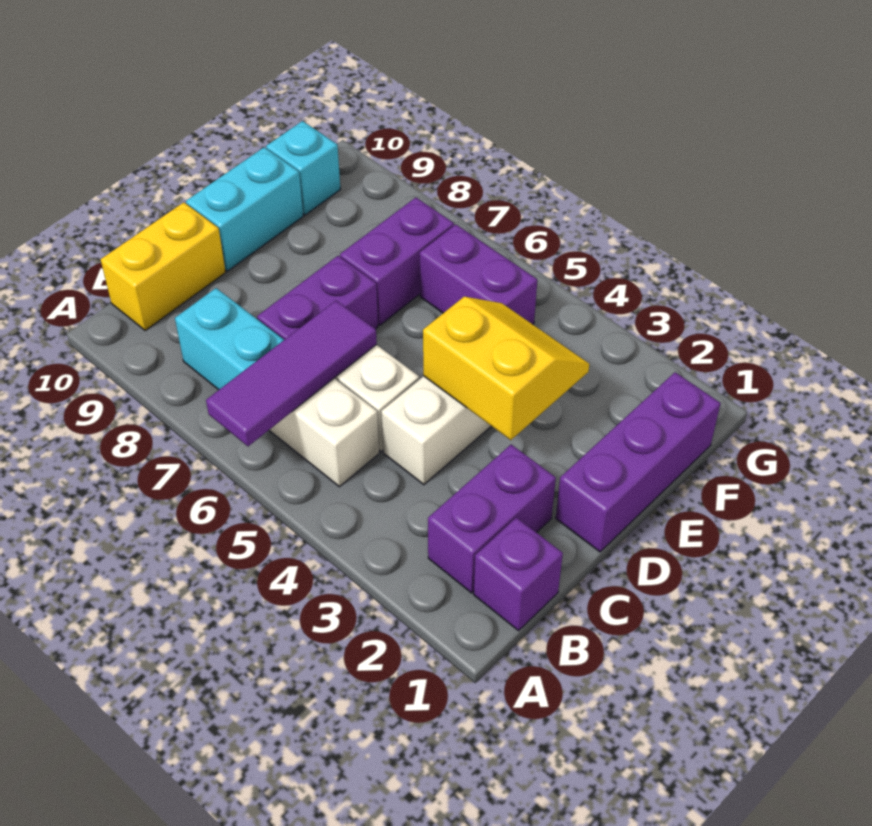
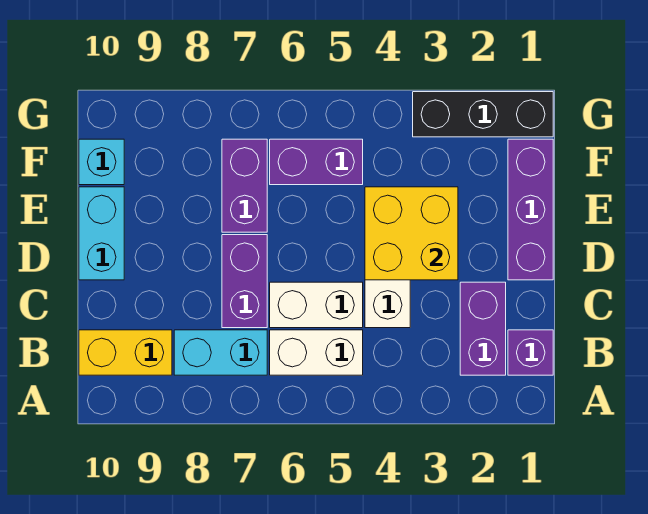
purple 1x3 tile [206,301,377,446] -> none
yellow 1x2 brick [101,202,226,331] -> yellow 1x2 brick turned to [79,330,172,375]
yellow 2x2 slope [423,297,589,440] -> yellow 2x2 brick [365,187,458,280]
none -> black 1x3 brick [413,92,553,137]

